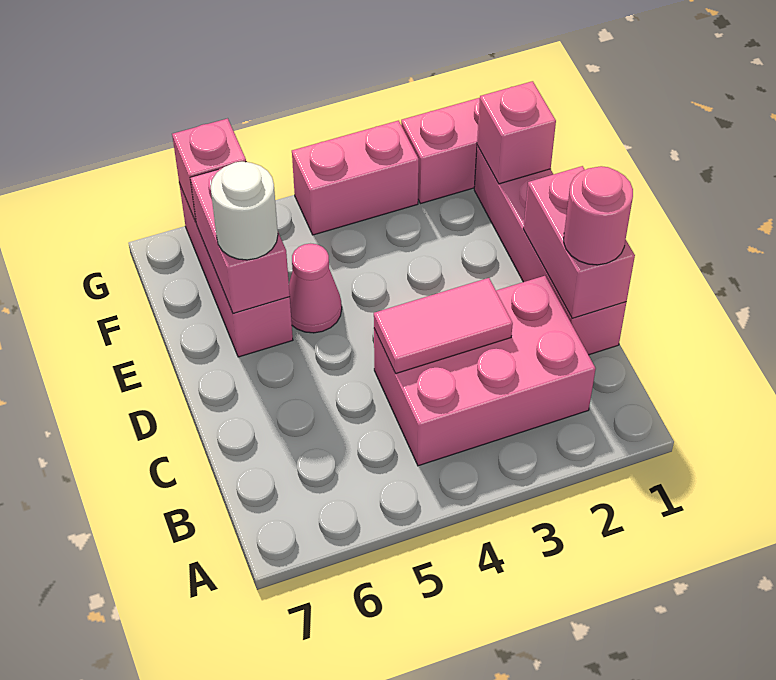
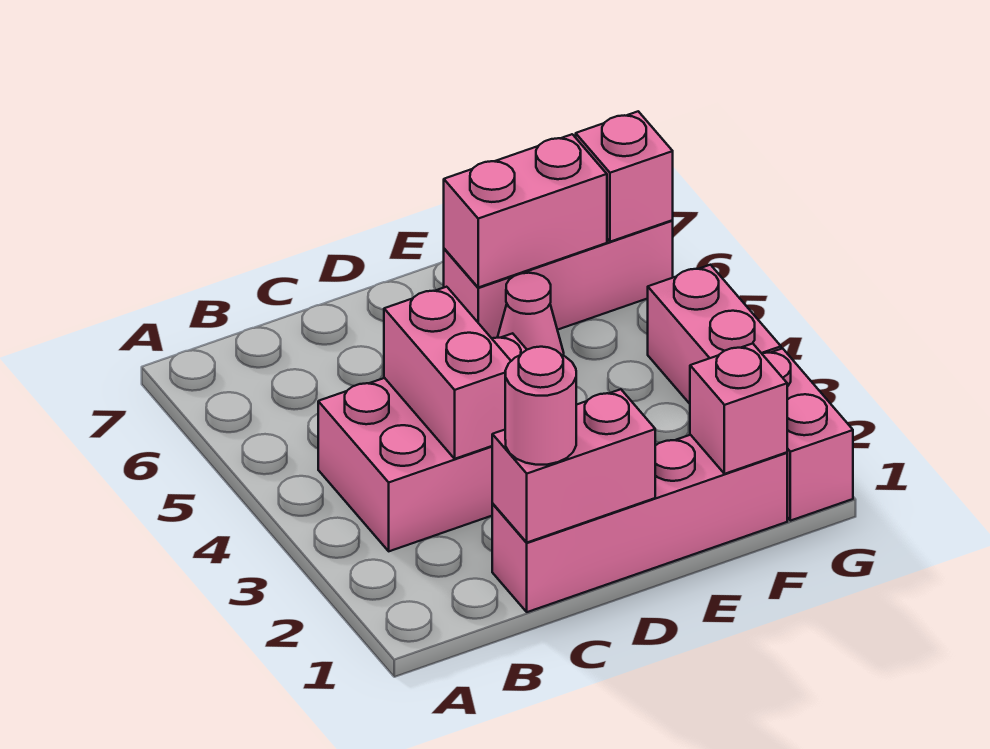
pink 2x3 brick [374,276,596,466] -> pink 2x3 brick turned to [318,333,527,551]
pink 1x2 tile [374,278,513,374] -> pink 1x2 brick [384,287,511,459]
white 1x1 round brick [211,162,278,260] -> none

